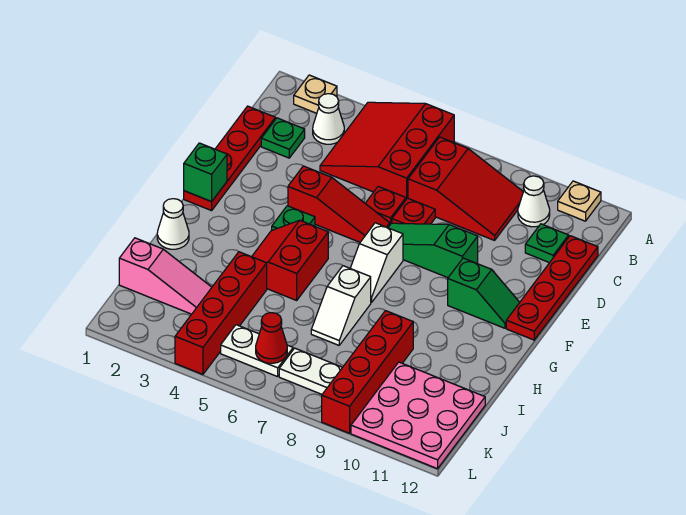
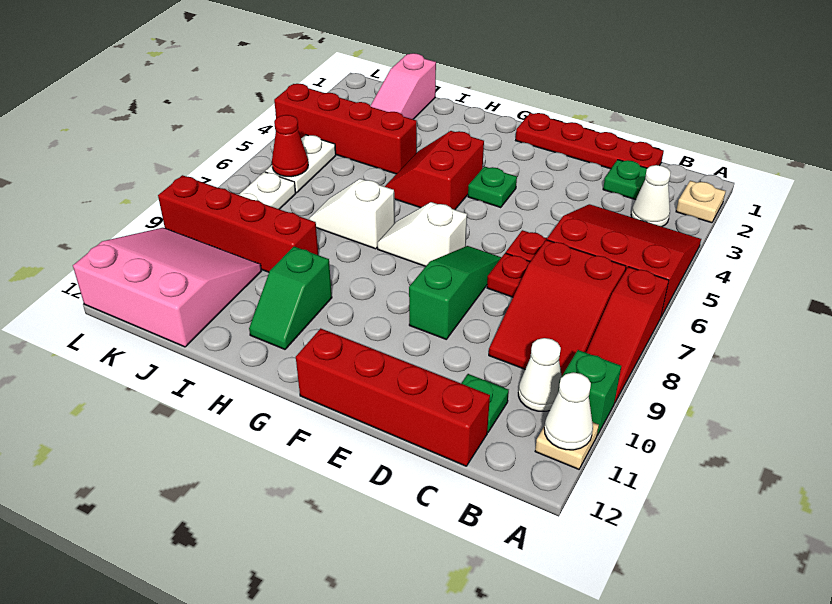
red 1x4 plate [506,236,598,340] -> red 1x4 brick [296,328,490,466]
red 1x3 slope [288,166,390,242] -> red 1x3 slope moved to [586,267,669,402]
green 1x1 brick [184,143,227,202] -> green 1x1 brick moved to [558,350,621,435]
green 1x2 slope [448,258,520,328] -> green 1x2 slope moved to [249,247,332,349]
red 2x2 slope [252,220,328,300] -> red 2x2 slope turned to [385,131,484,210]
white 1x1 cone [157,199,189,249] -> white 1x1 cone moved to [544,372,593,450]
pink 3x3 plate [351,362,485,469] -> pink 3x3 slope [73,228,261,347]

